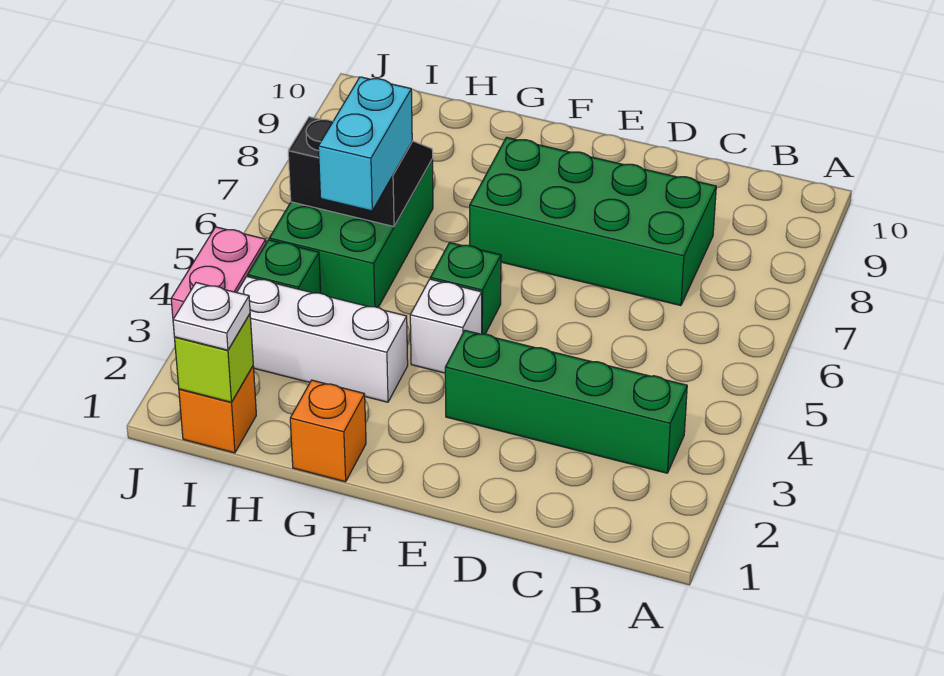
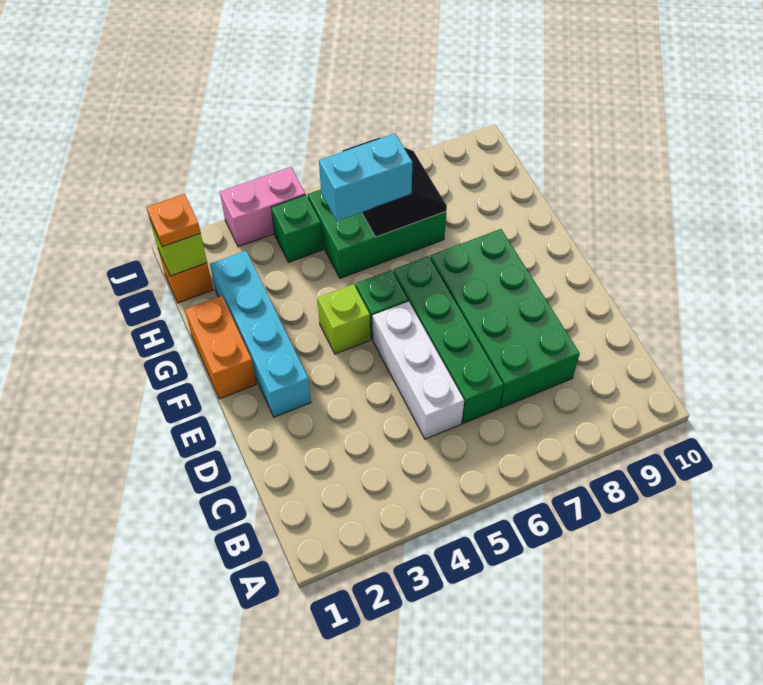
green 1x4 brick [445,330,687,473] -> green 1x4 brick moved to [393,256,503,424]
none -> cyan 1x4 brick [210,251,311,417]
white 1x1 brick [410,279,482,373] -> lime 1x1 brick [317,284,370,354]
orange 1x1 brick [290,380,366,482] -> orange 1x2 brick [185,296,256,399]
white 1x3 brick [237,276,408,402] -> white 1x3 brick moved to [373,301,464,439]
white 1x1 plate [173,283,250,350] -> orange 1x1 plate [146,194,201,247]

